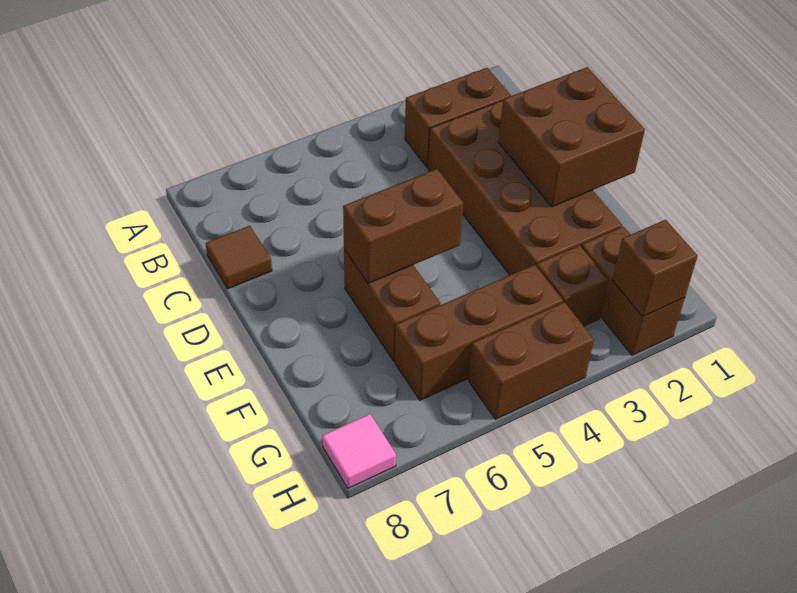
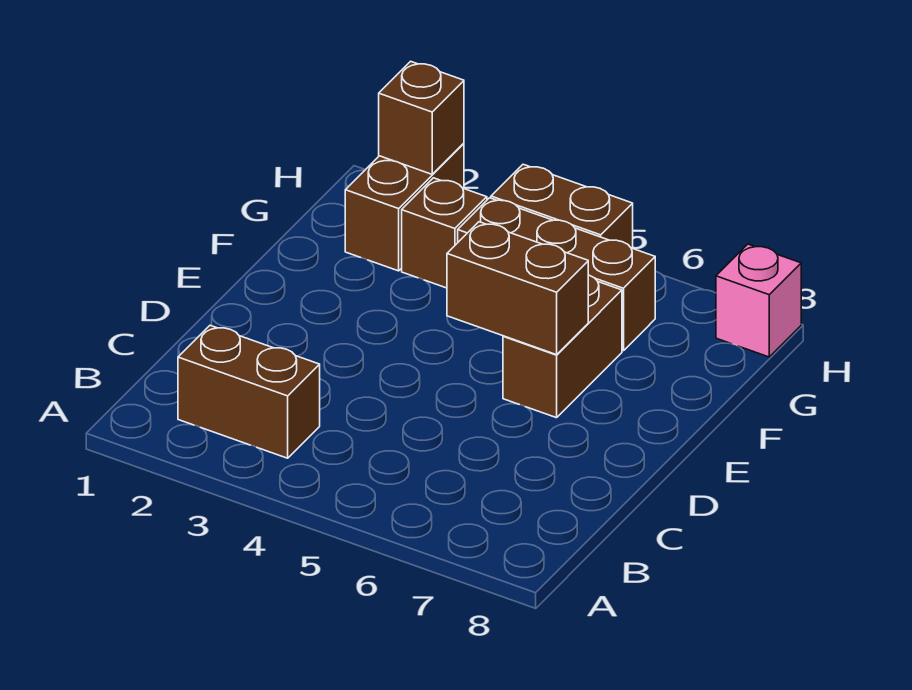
brown 2x4 brick [428,101,622,275] -> none
brown 1x1 tile [206,226,272,289] -> none
brown 2x2 brick [498,67,645,207] -> none
pink 1x1 tile [322,414,396,488] -> pink 1x1 brick [716,244,801,357]

